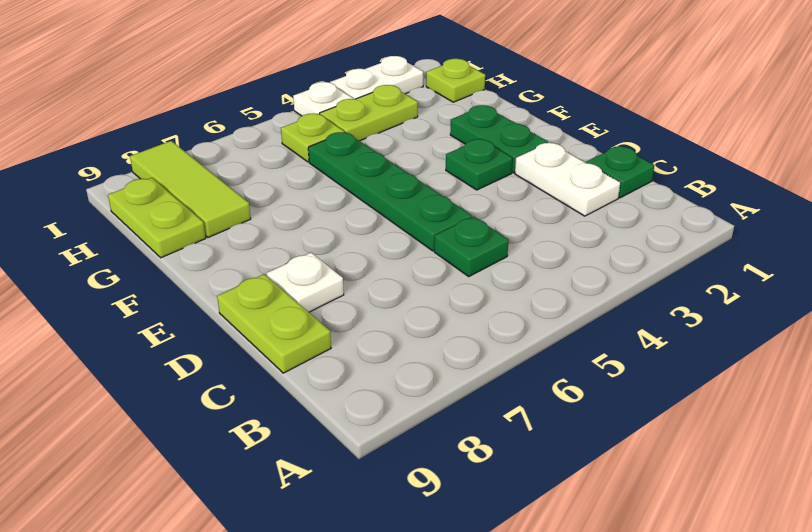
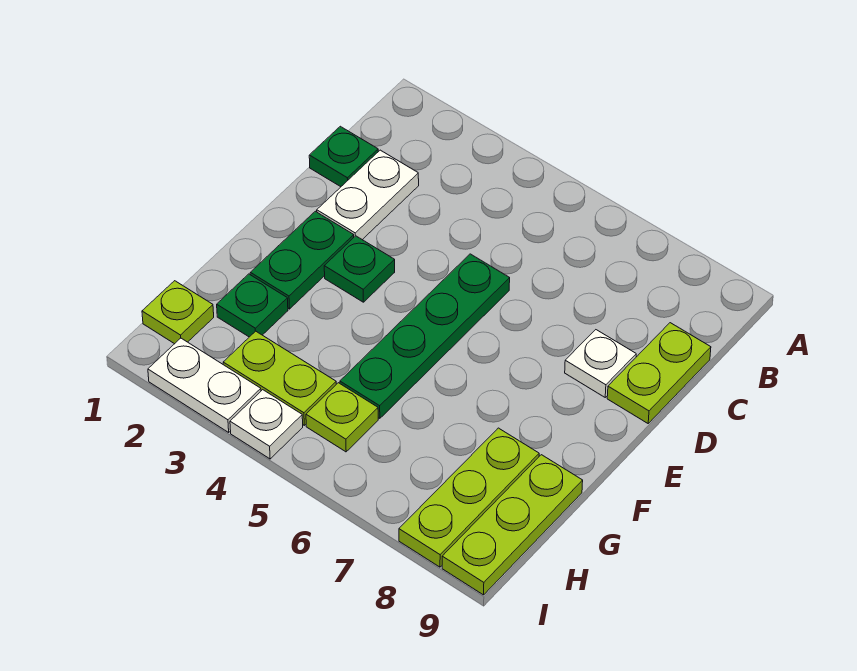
green 1x1 plate [434,217,509,276] -> green 1x1 plate moved to [217,274,288,337]
lime 1x3 tile [130,141,251,237] -> lime 1x3 plate [399,428,539,567]
lime 1x2 plate [108,178,206,258] -> lime 1x3 plate [442,455,583,595]

